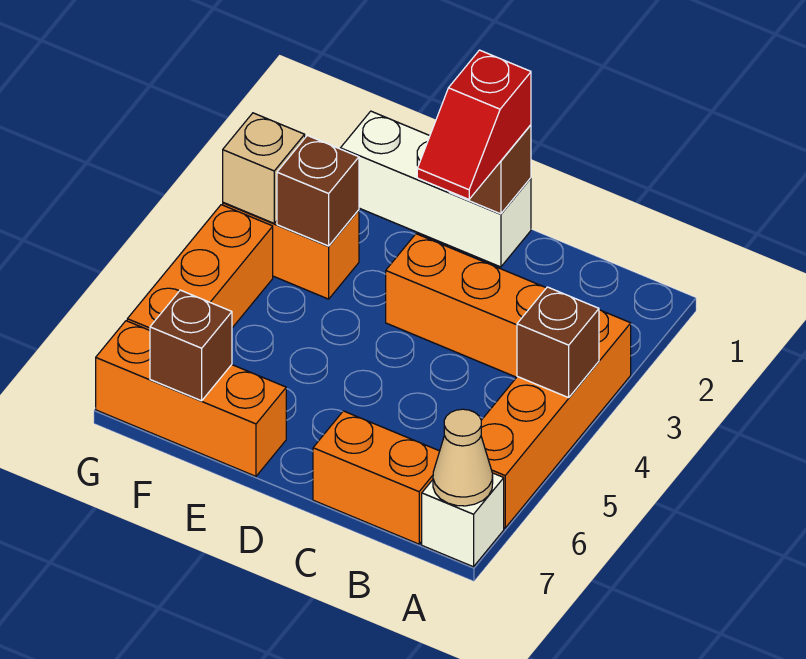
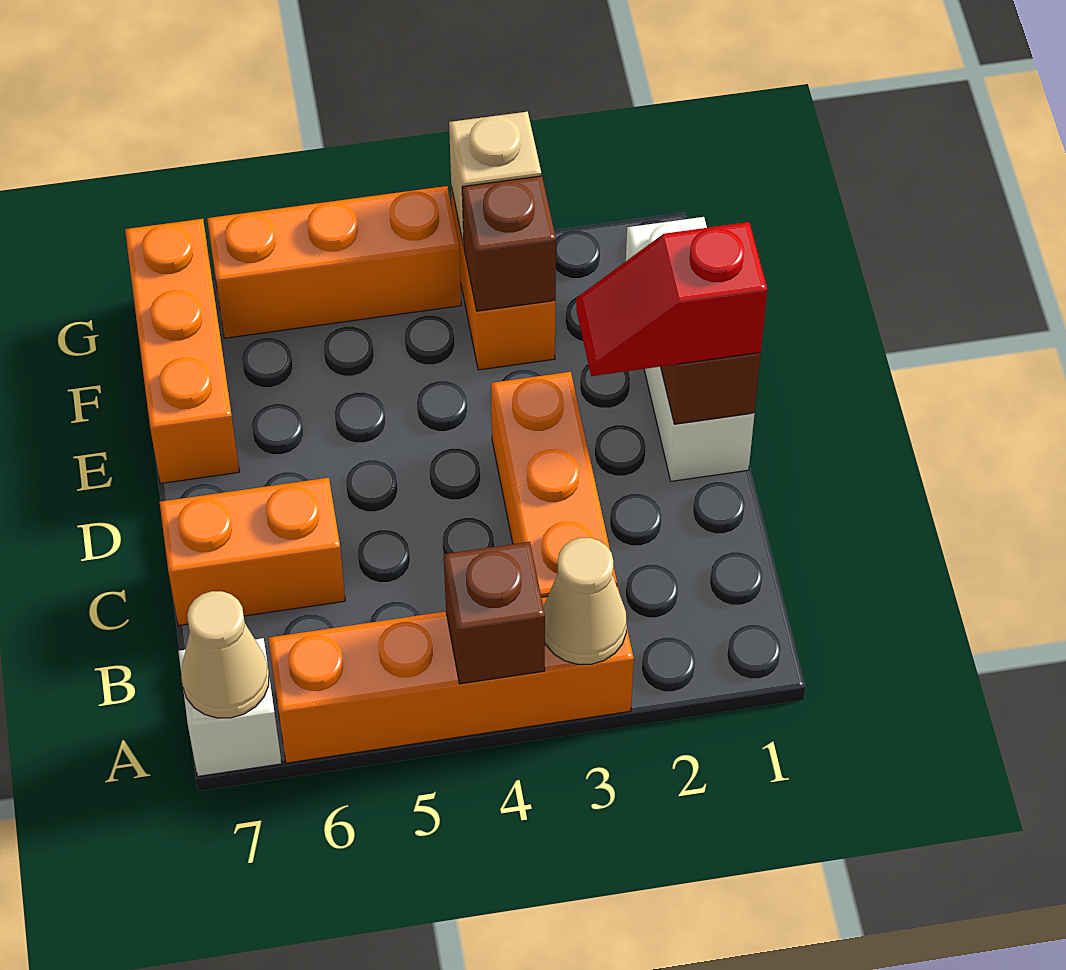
none -> tan 1x1 cone [543,538,627,664]
orange 1x2 brick [313,411,440,544] -> orange 1x2 brick turned to [160,478,345,625]
brown 1x1 brick [150,290,232,401] -> none

